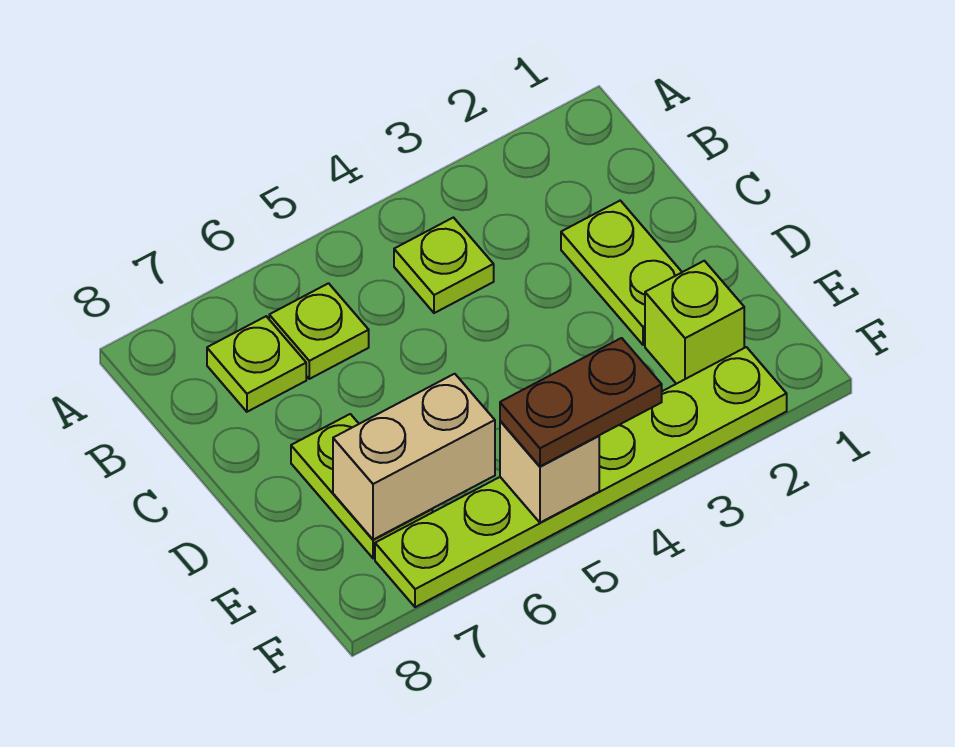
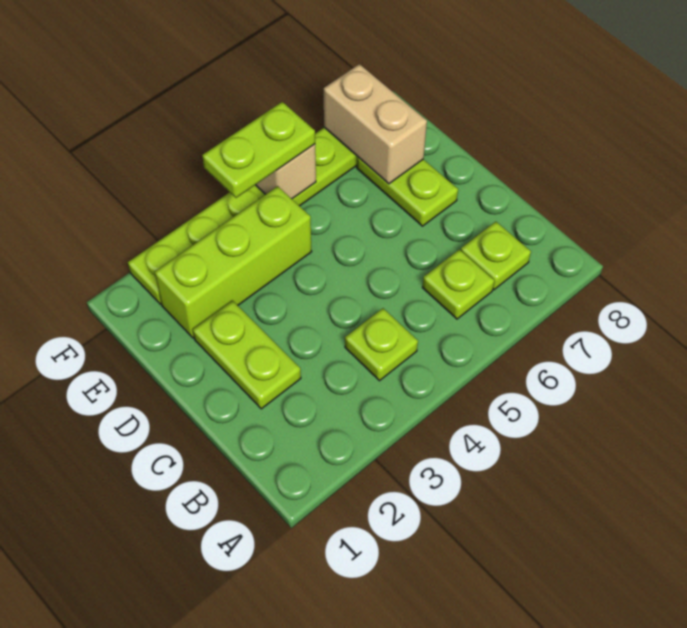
lime 1x1 brick [645,261,744,384] -> lime 1x3 brick [155,186,312,338]
tan 1x2 brick [333,374,495,540] -> tan 1x2 brick turned to [324,64,427,184]
brown 1x2 plate [500,338,662,466] -> lime 1x2 plate [202,102,315,198]

